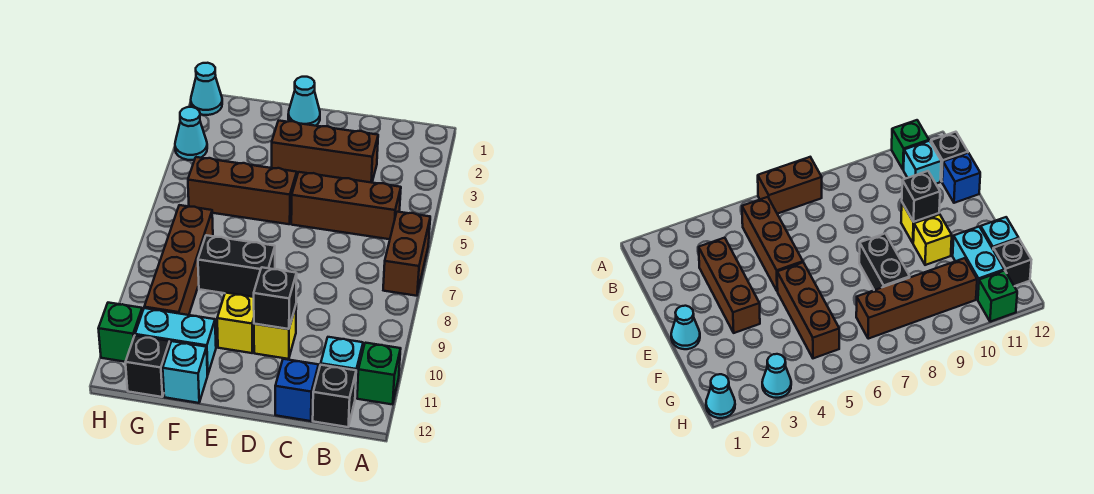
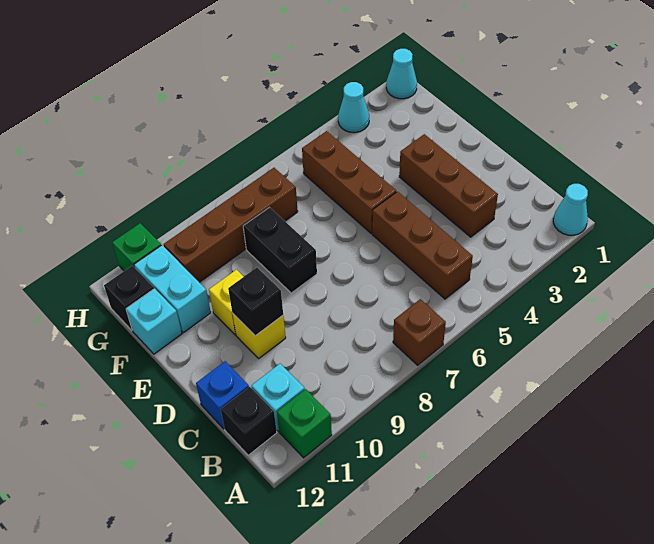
brown 1x2 brick [383,212,430,296] -> brown 1x1 brick [393,299,446,365]
cyan 1x1 cone [288,77,320,126] -> cyan 1x1 cone moved to [553,184,588,235]

